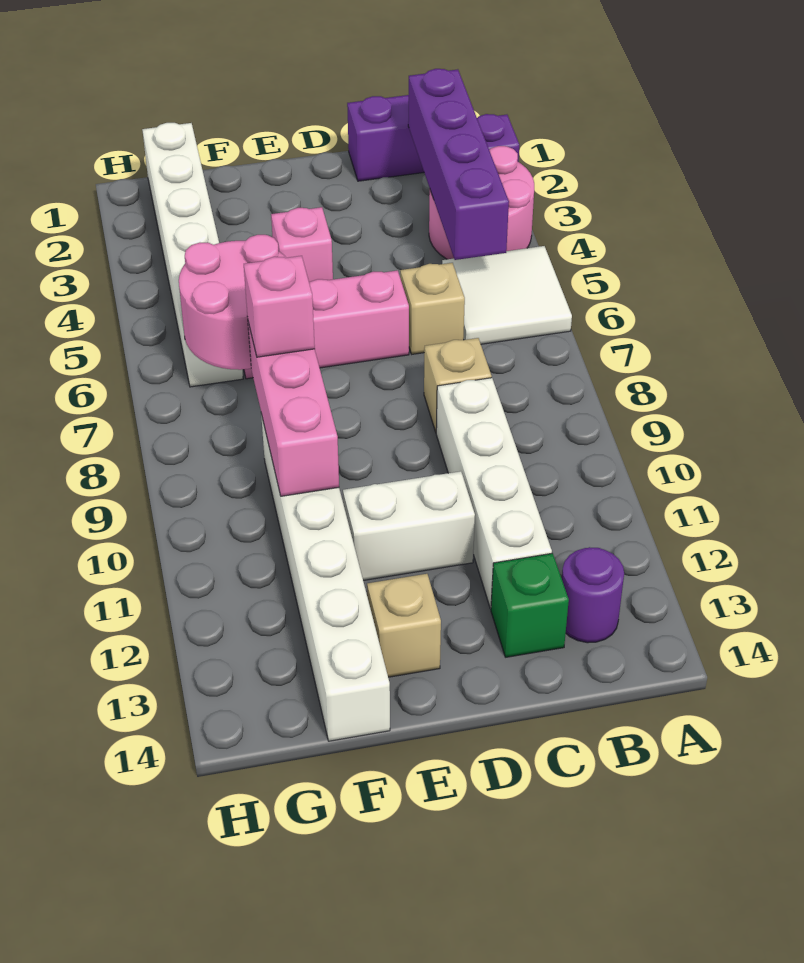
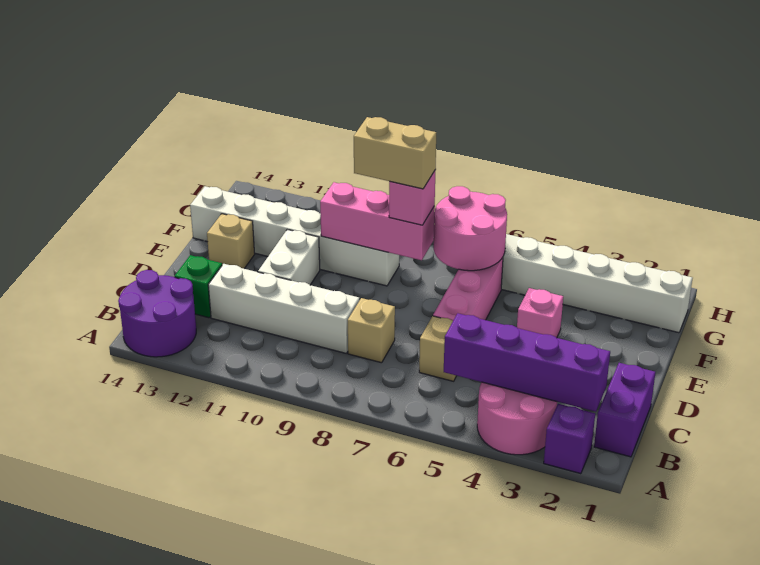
white 2x2 tile [442,246,572,344] -> none
purple 1x1 round brick [562,547,624,643] -> purple 2x2 round brick [118,270,196,357]
none -> tan 1x2 brick [354,117,436,189]

